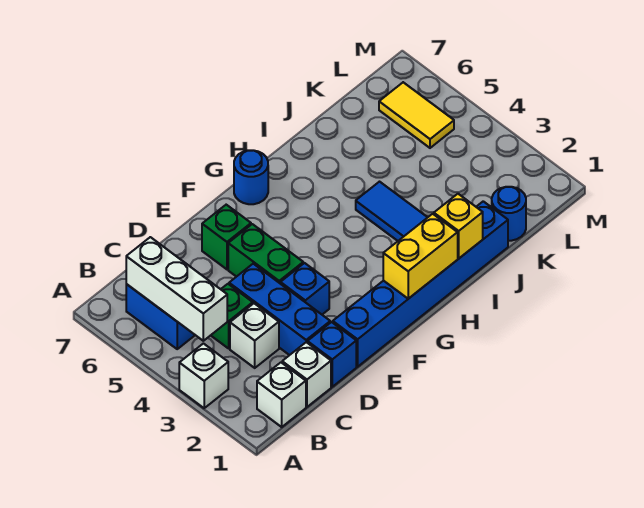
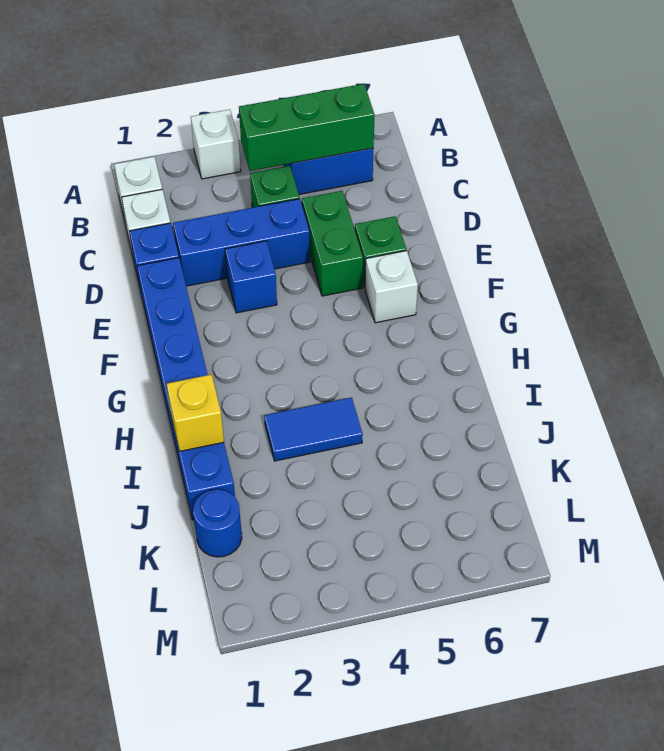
white 1x3 brick [126,237,227,341] -> green 1x3 brick [239,84,375,171]
white 1x1 brick [230,303,279,368] -> white 1x1 brick moved to [365,251,418,323]
green 1x2 brick [228,224,303,283] -> green 1x2 brick turned to [302,191,363,296]
yellow 1x2 brick [383,214,458,299] -> none
blue 1x1 round brick [234,150,268,204] -> none
yellow 1x2 tile [379,82,454,148] -> none

